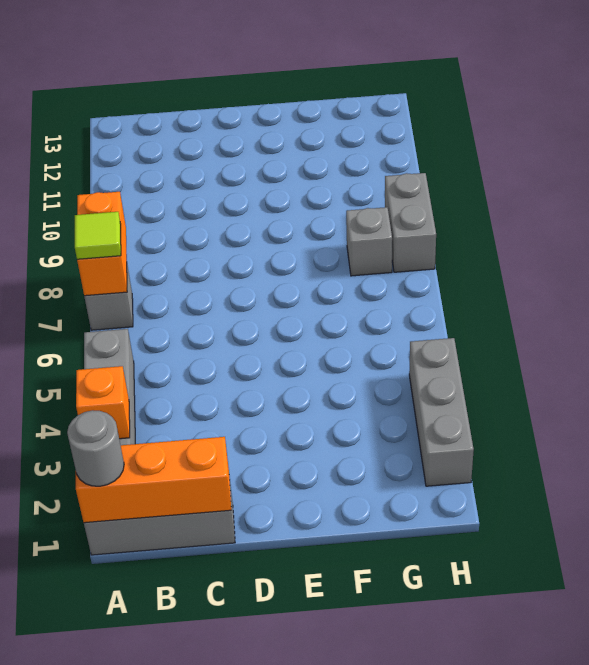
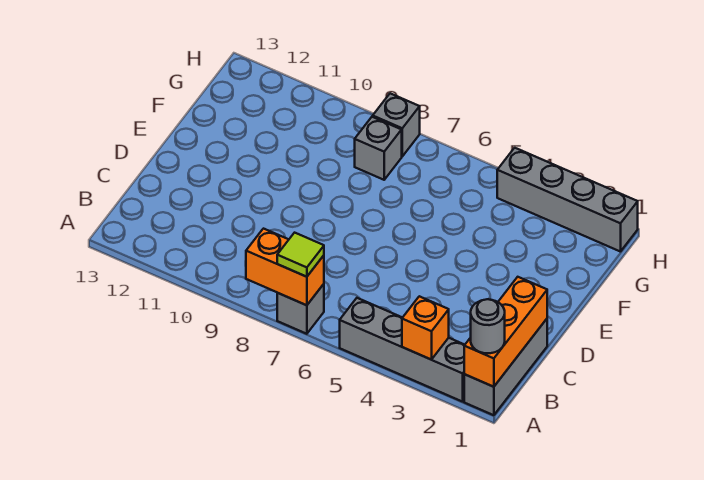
grey 1x3 brick [409,338,474,486] -> grey 1x4 brick [497,148,638,252]
grey 1x2 brick [385,173,436,272] -> grey 1x1 brick [373,93,420,156]

